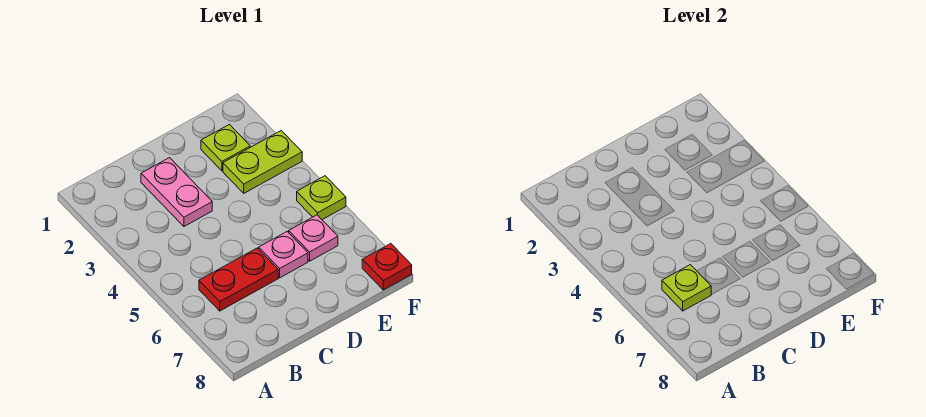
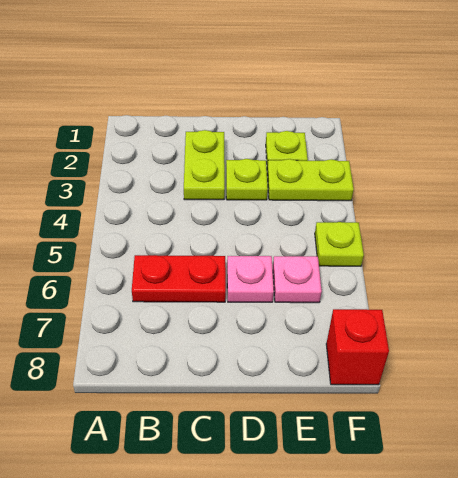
lime 1x1 plate [662,265,711,311] -> lime 1x1 plate moved to [226,159,268,200]
pink 1x2 plate [141,158,212,226] -> lime 1x2 plate [184,130,225,200]
red 1x1 plate [362,244,412,290] -> red 1x1 brick [326,309,389,385]

